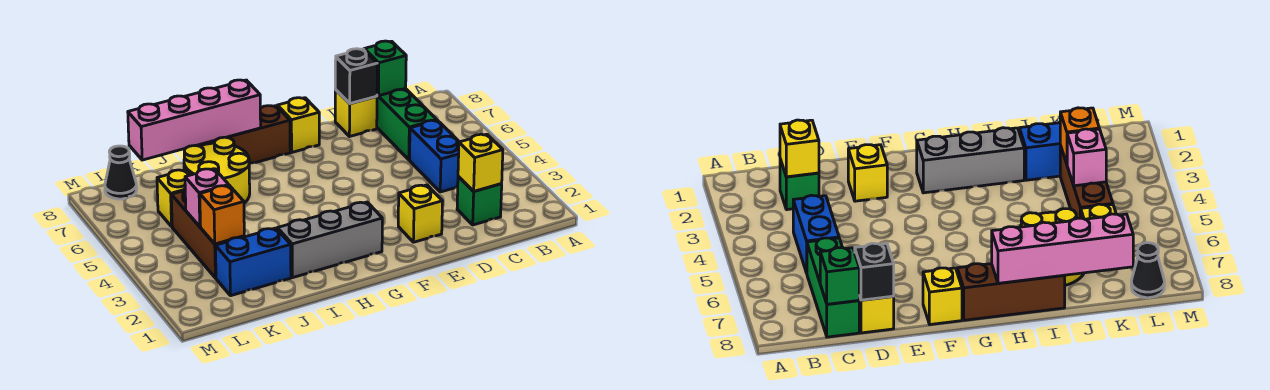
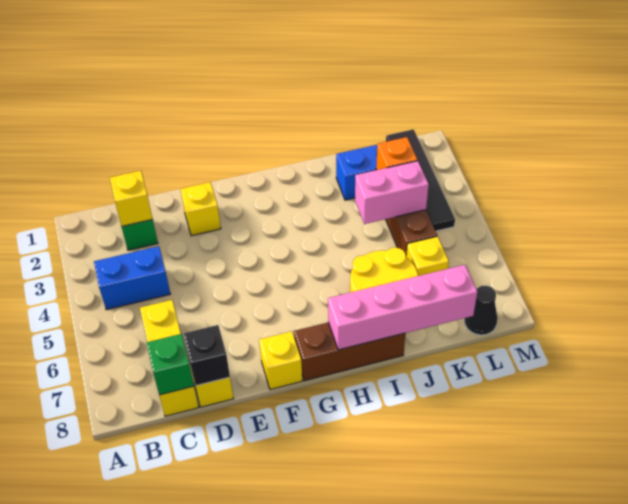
blue 1x2 brick [410,120,459,192] -> blue 1x2 brick turned to [94,246,170,310]
green 1x3 brick [377,89,437,160] -> yellow 1x3 brick [140,300,199,416]
grey 1x3 brick [277,202,382,278] -> none
pink 1x1 brick [185,169,229,227] -> pink 1x2 brick [355,161,429,224]
none -> black 1x4 tile [386,129,455,231]

